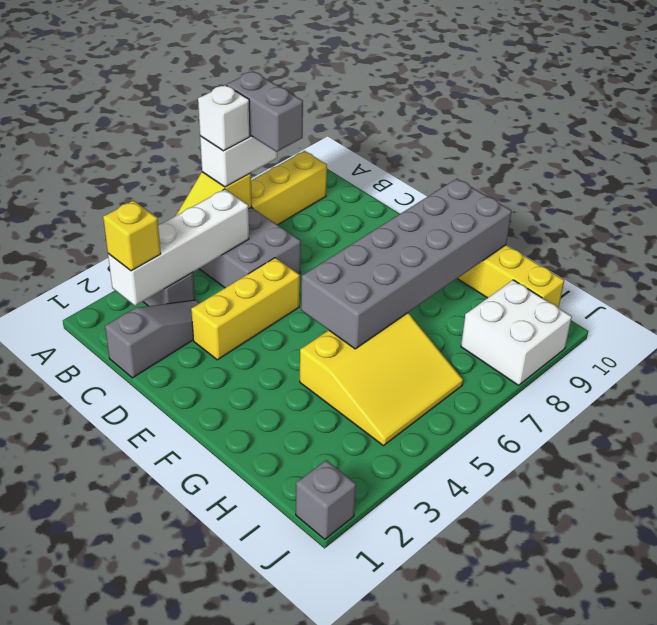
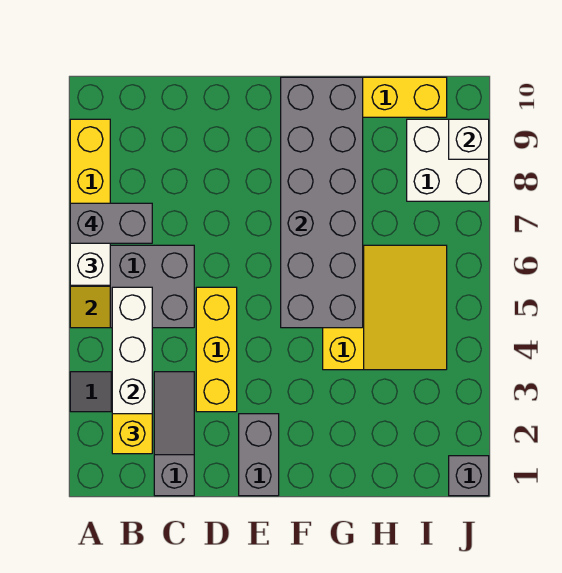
white 1x1 brick [198,85,250,151] -> white 1x1 brick moved to [449,119,489,159]
none -> grey 1x2 brick [239,414,279,496]

